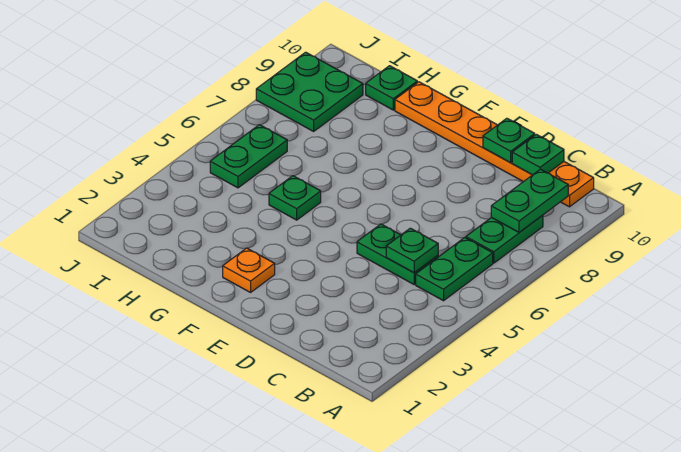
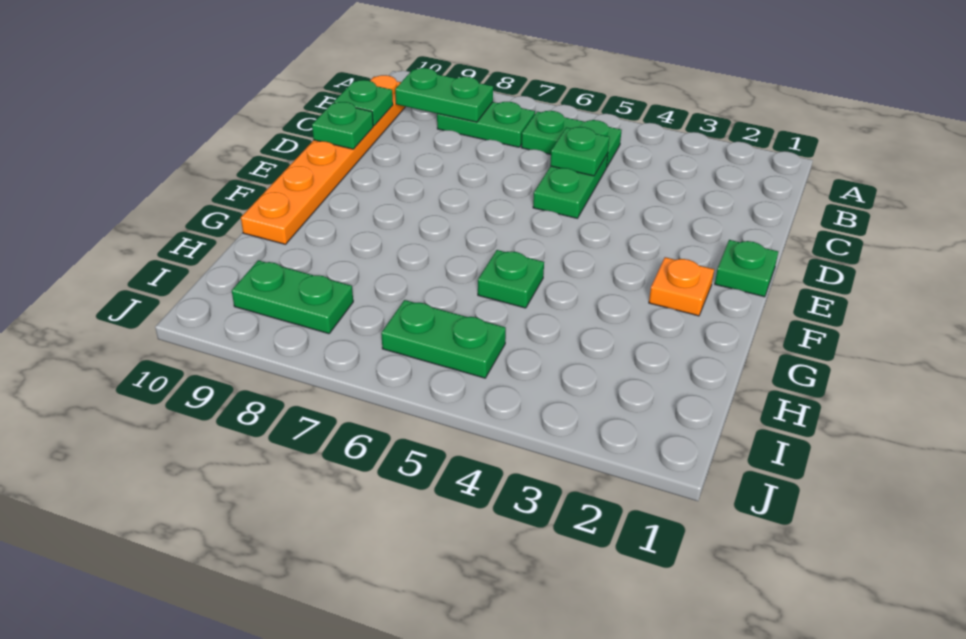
green 1x1 plate [366,66,417,110] -> green 1x1 plate moved to [715,240,778,297]
green 2x2 plate [256,52,363,131] -> green 1x2 plate [232,260,353,334]

